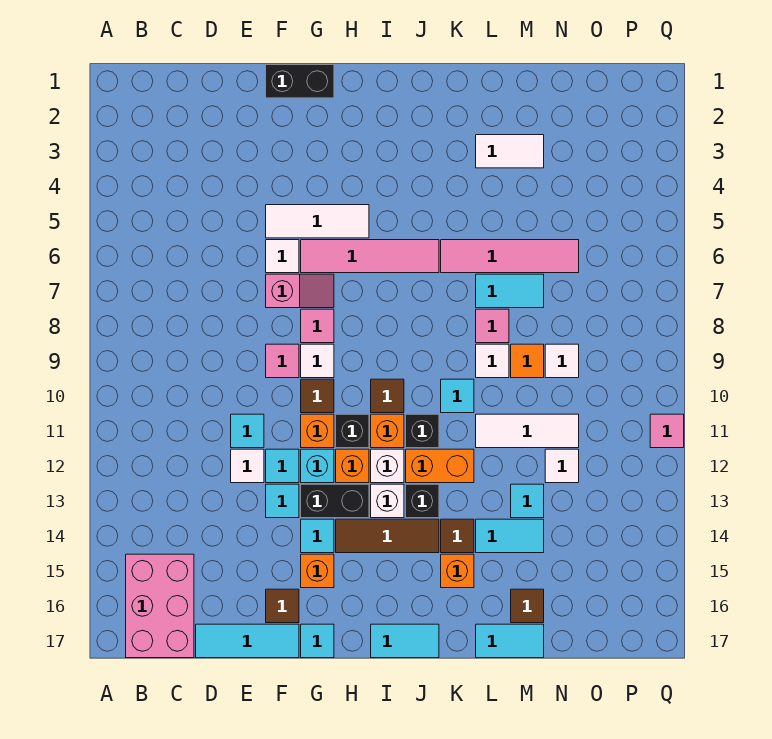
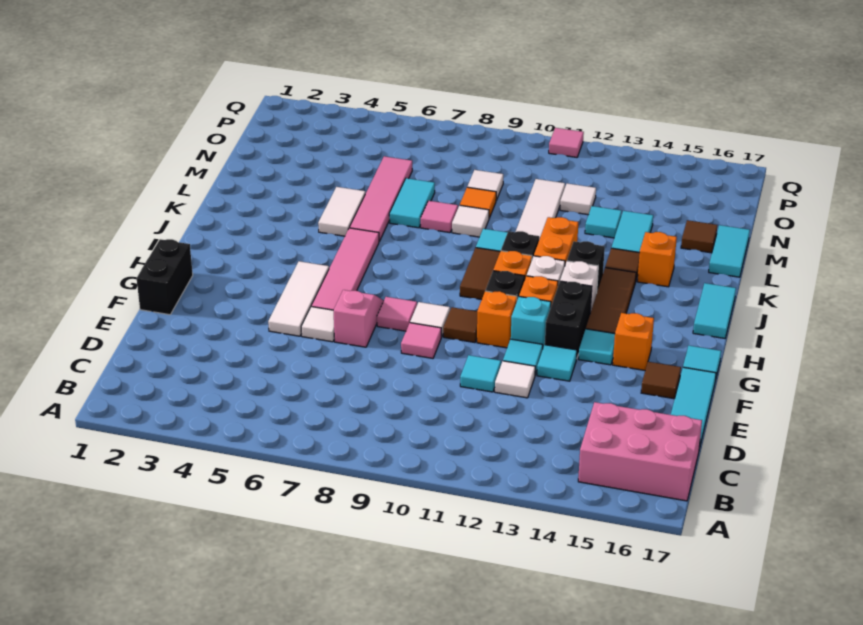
brown 1x1 tile [371,379,404,413] -> brown 1x2 tile [460,248,500,300]
white 1x2 tile [476,135,544,168] -> white 1x2 tile moved to [318,187,365,236]

